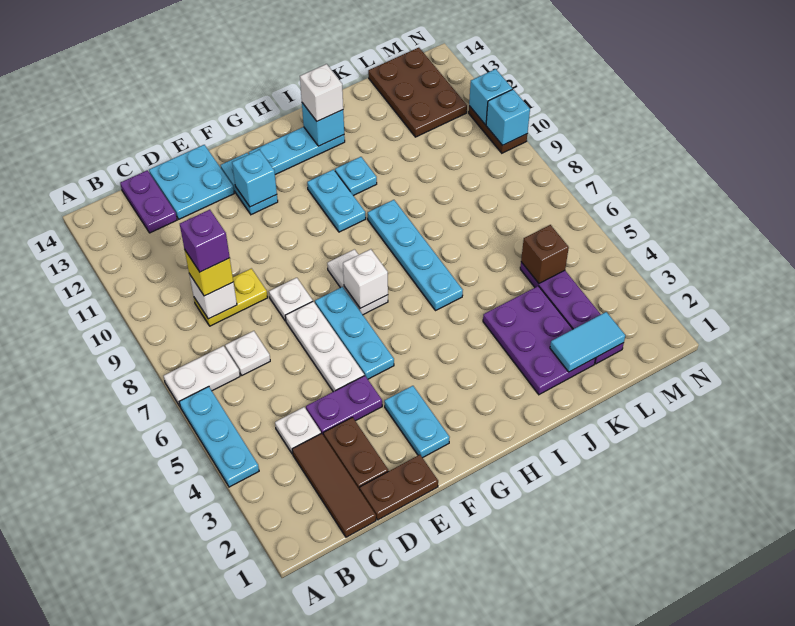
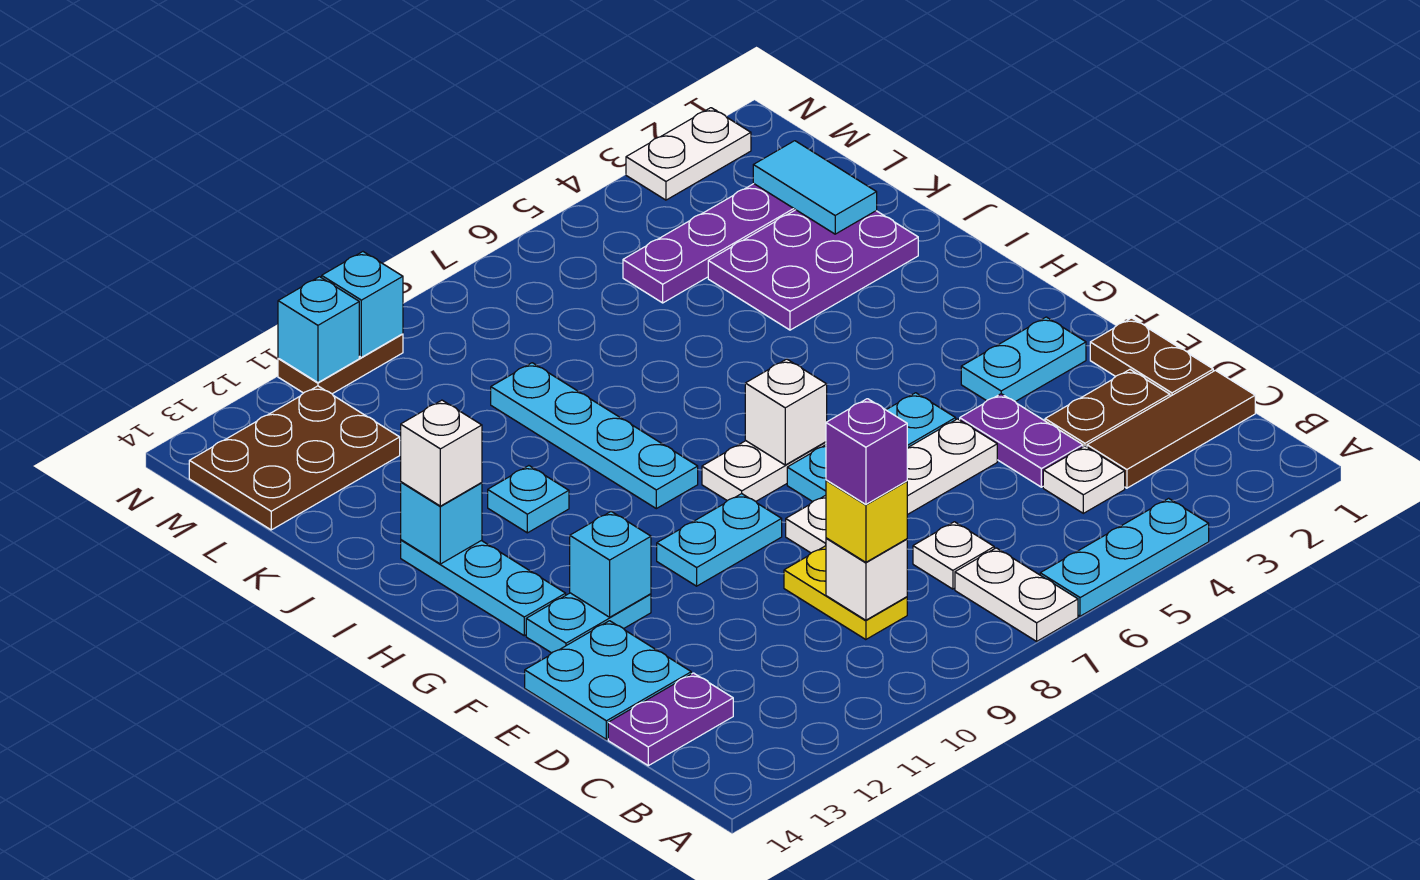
cyan 1x2 plate [307,170,366,232] -> cyan 1x2 plate moved to [657,494,782,586]
cyan 1x4 plate [368,200,463,311] -> cyan 1x4 plate turned to [491,363,698,509]
brown 1x1 brick [521,225,569,283] -> none
none -> white 1x2 plate [626,108,751,200]

